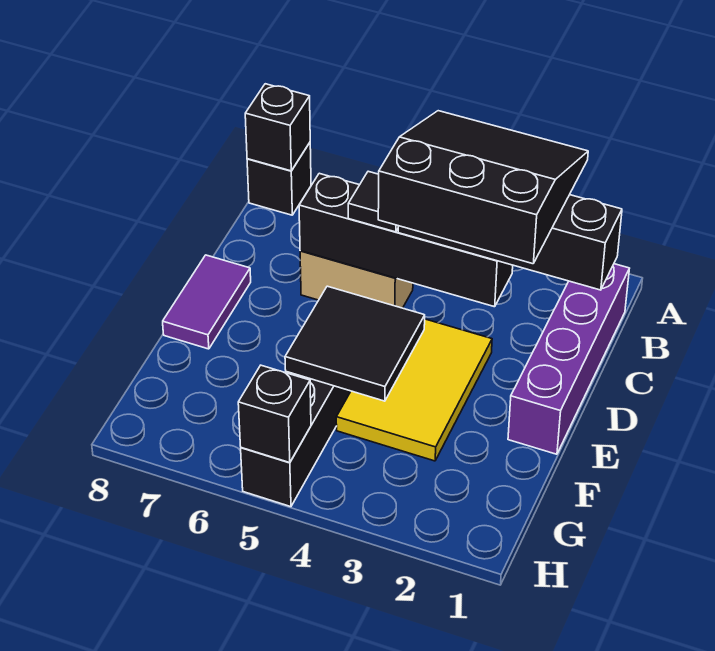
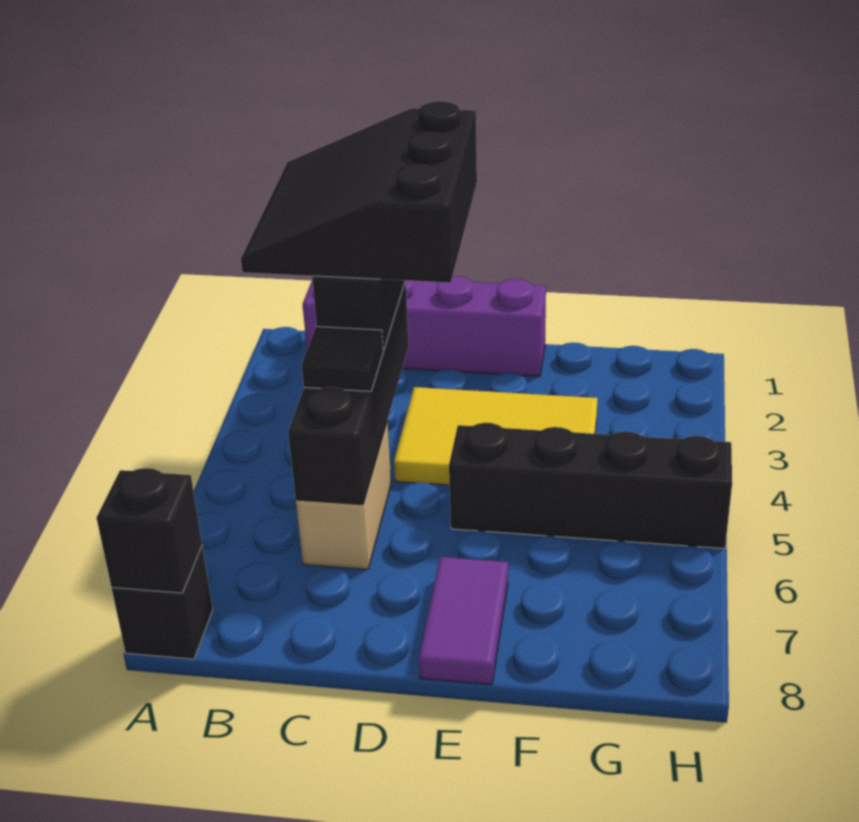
purple 1x2 tile [163,255,251,349] -> purple 1x2 tile turned to [419,557,508,685]
black 2x2 tile [285,286,425,401] -> none
black 1x1 brick [238,365,311,463] -> none

